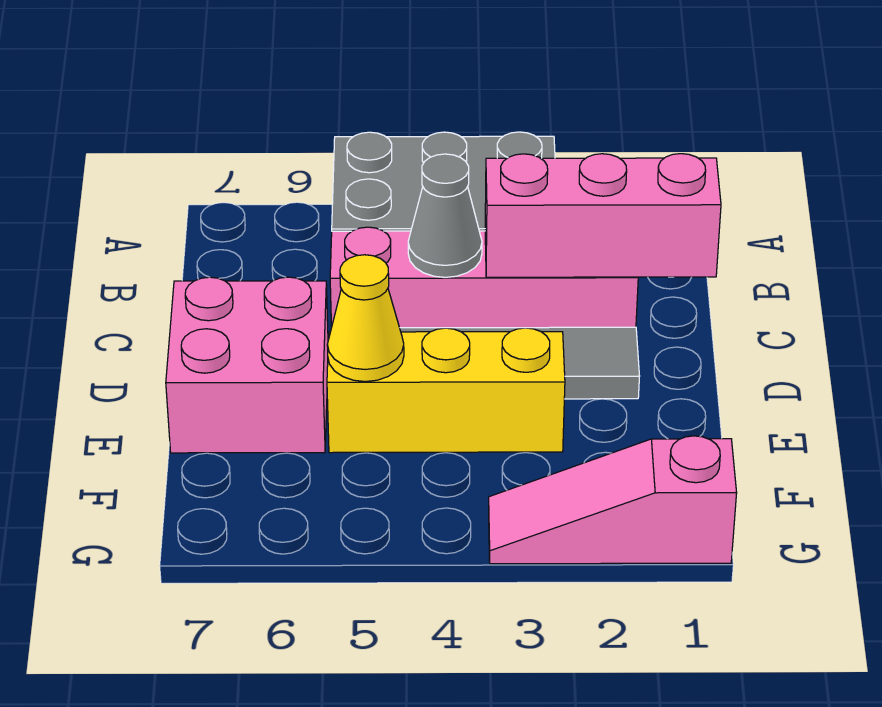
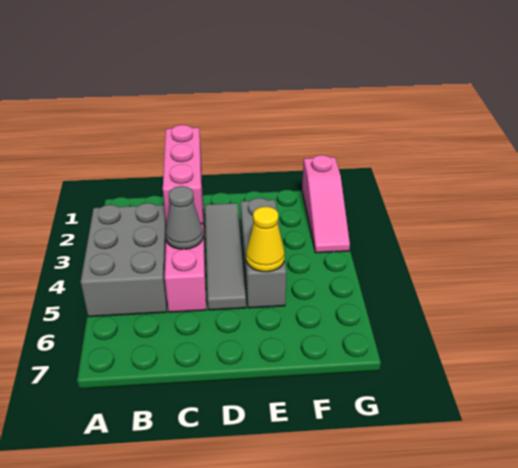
pink 2x2 brick [166,277,328,453] -> none
yellow 1x3 brick [327,328,565,453] -> grey 1x3 brick [241,198,286,308]

